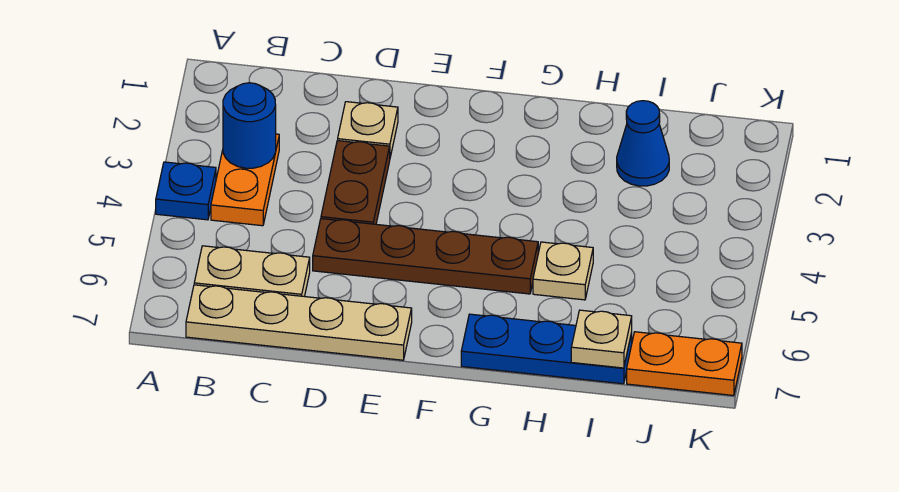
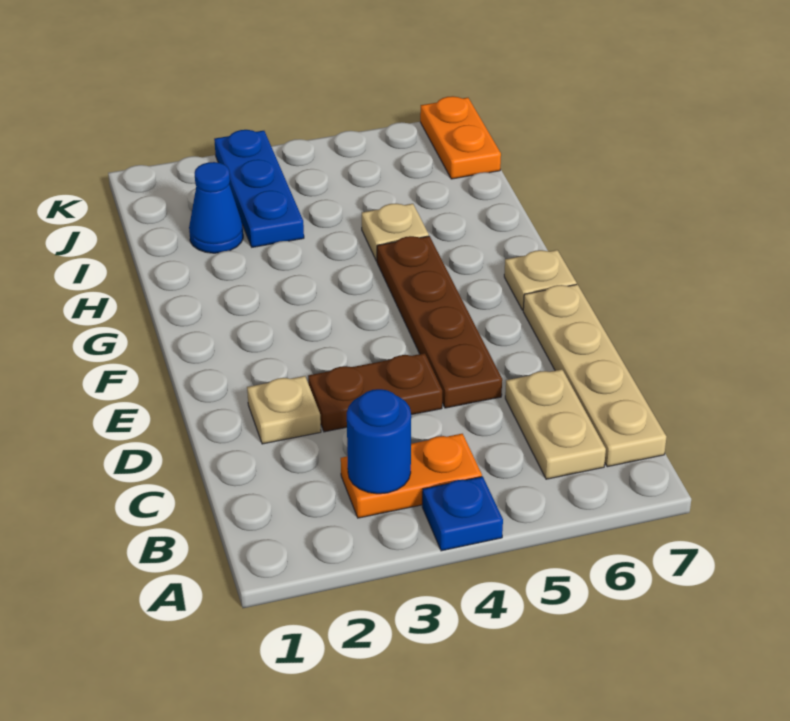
blue 1x3 plate [461,314,632,384] -> blue 1x3 plate moved to [214,130,304,247]
tan 1x1 plate [571,310,632,368] -> tan 1x1 plate moved to [504,250,577,310]

